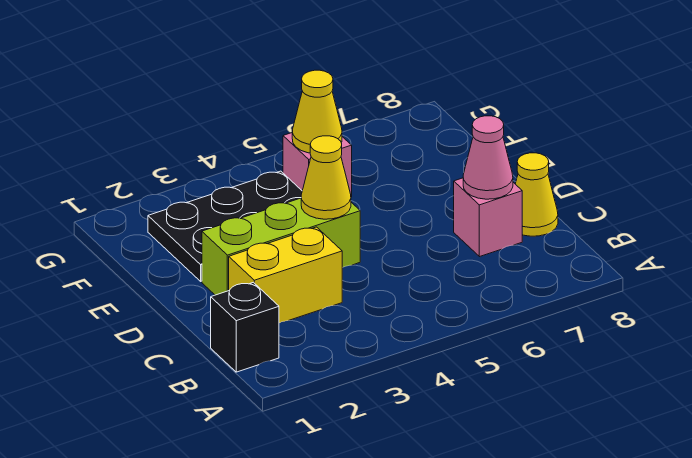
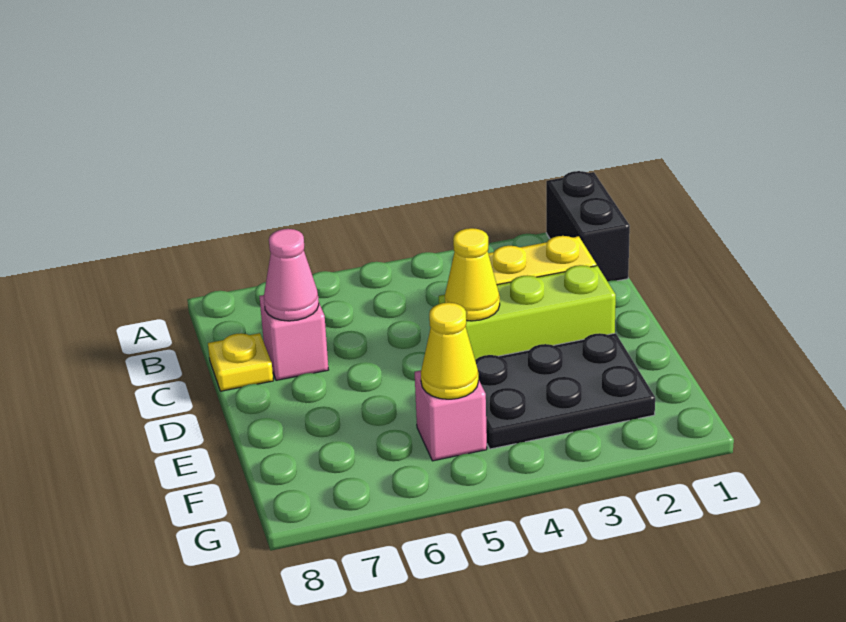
black 1x1 brick [211,282,279,372] -> black 1x2 brick [546,171,630,281]
yellow 1x1 cone [516,153,558,236] -> yellow 1x1 plate [208,333,273,391]

